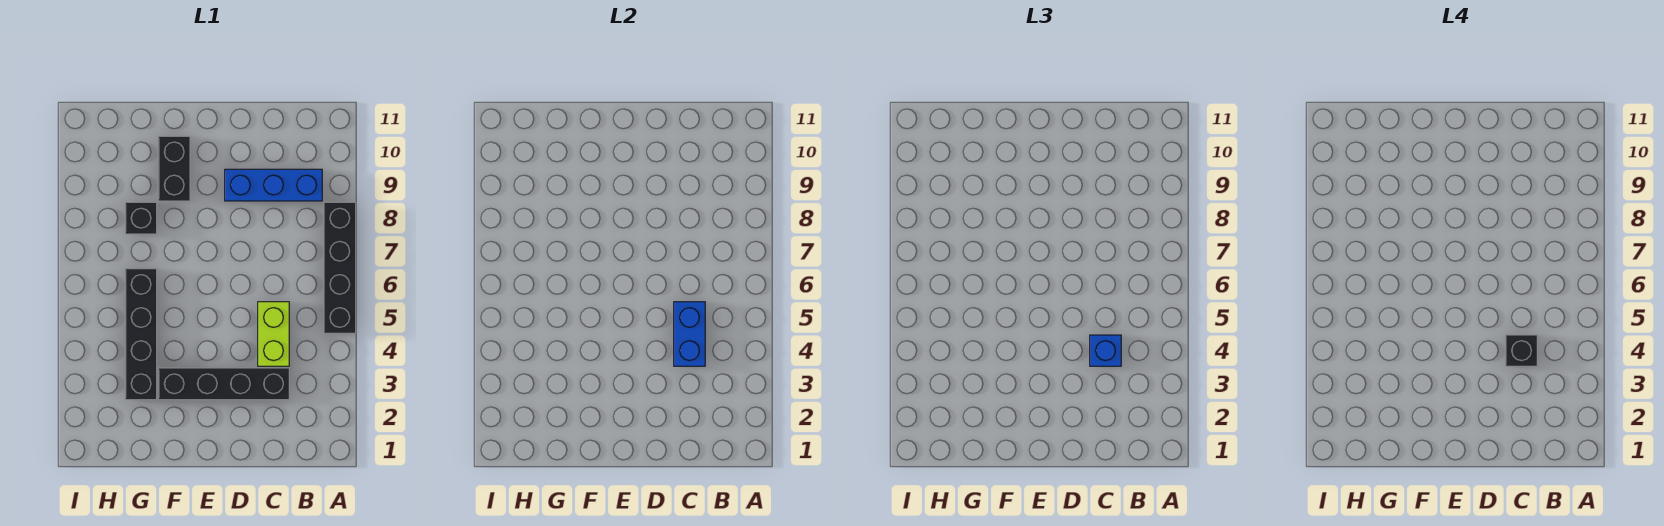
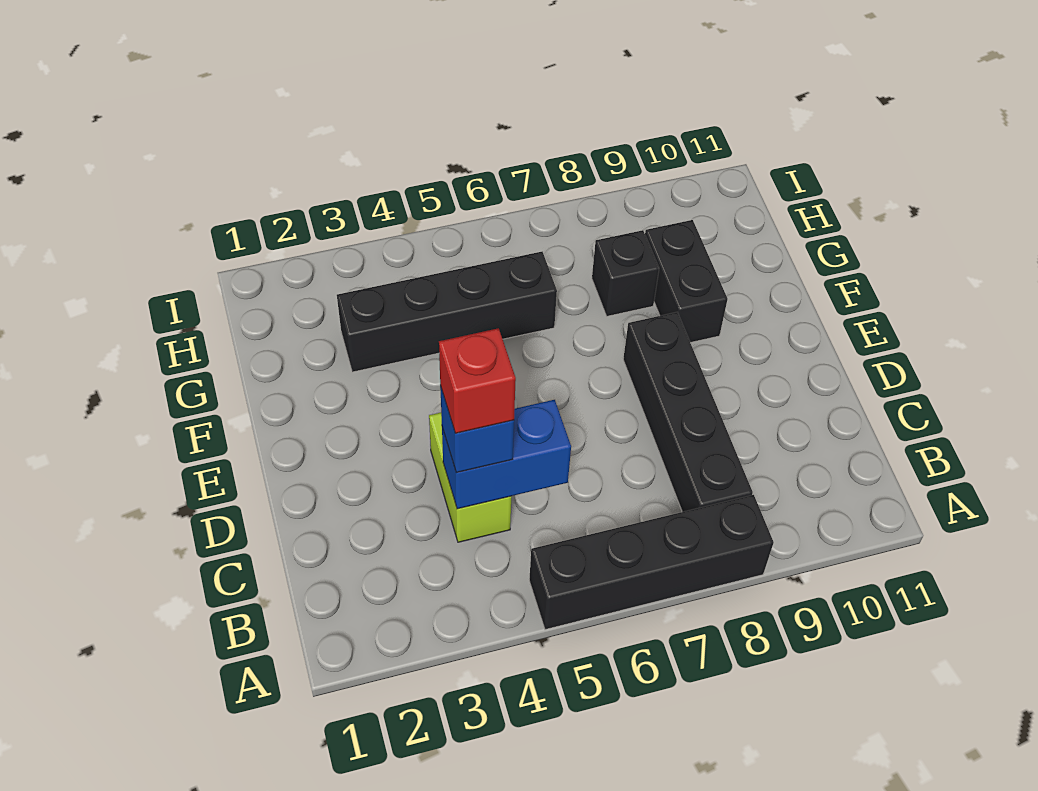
blue 1x3 brick [225,169,322,201] -> none
black 1x4 brick [158,368,289,400] -> black 1x4 brick moved to [623,312,753,512]
lime 1x2 brick [258,302,289,366] -> lime 1x2 brick turned to [429,413,511,542]
black 1x1 brick [1506,335,1537,366] -> red 1x1 brick [439,328,516,433]
black 1x2 brick [158,136,190,201] -> black 1x2 brick turned to [645,220,728,343]

